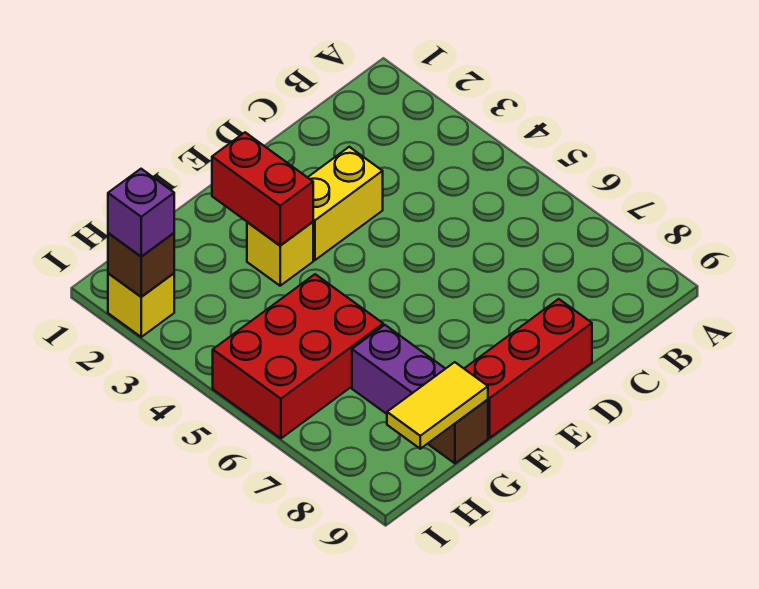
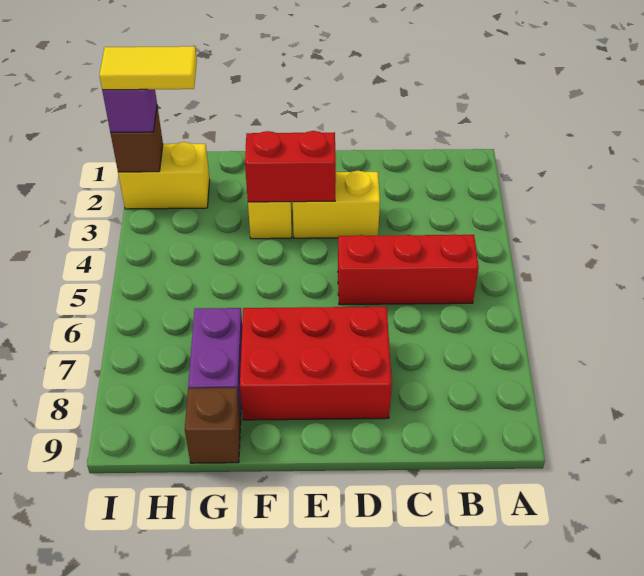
red 1x3 brick [464,299,592,438] -> red 1x3 brick moved to [338,234,479,305]
red 1x2 brick [212,132,313,246] -> red 1x2 brick turned to [245,131,336,202]
red 2x3 brick [213,274,383,438] -> red 2x3 brick moved to [240,307,392,420]
yellow 1x2 tile [387,362,488,449] -> yellow 1x2 tile moved to [99,46,197,90]
yellow 1x1 brick [108,273,174,337] -> yellow 1x2 brick [118,142,210,209]

